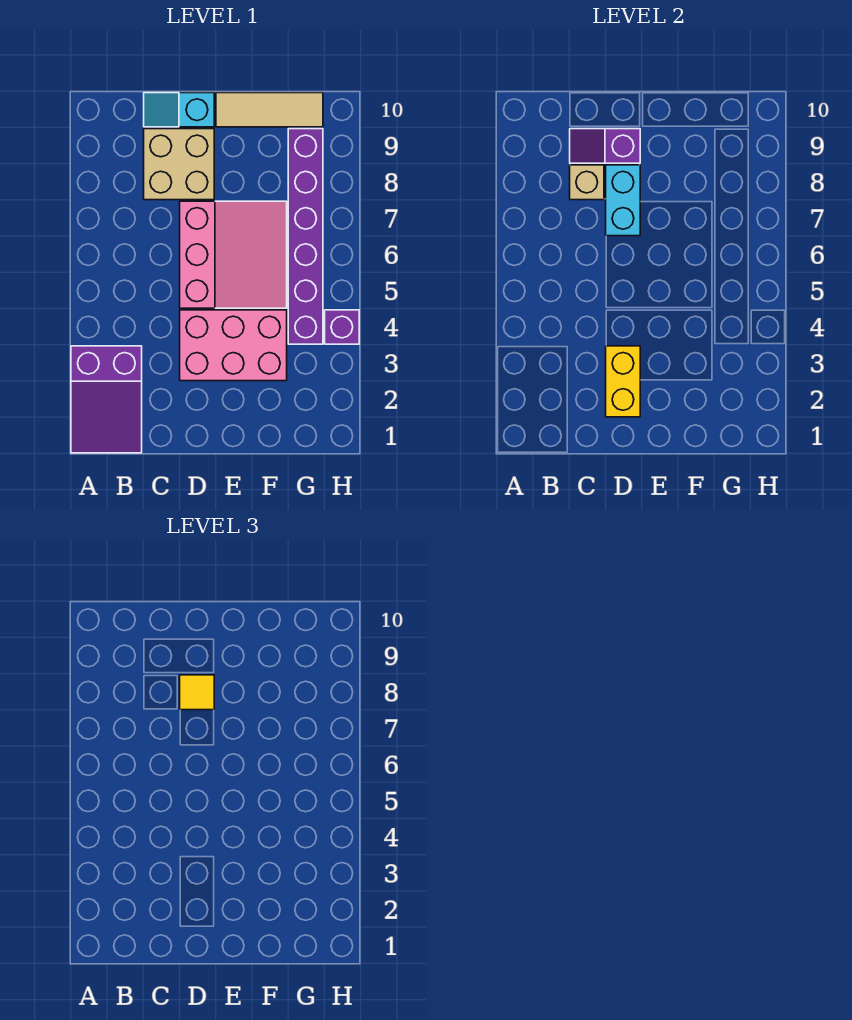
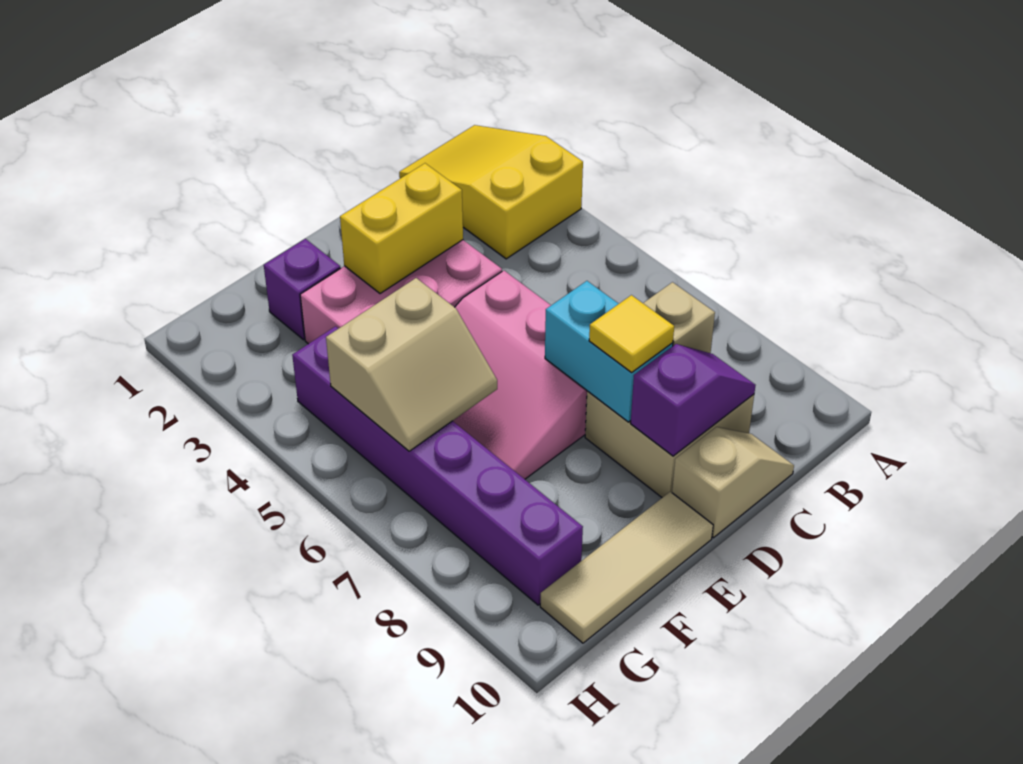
purple 2x3 slope [71,346,142,453] -> yellow 2x3 slope [399,125,583,259]
cyan 1x2 slope [144,93,214,127] -> tan 1x2 slope [672,427,794,538]
yellow 1x2 brick [606,346,640,417] -> yellow 1x2 brick turned to [340,163,463,294]
none -> tan 2x2 slope [326,278,497,451]
purple 1x1 brick [325,310,359,344] -> purple 1x1 brick moved to [264,239,341,340]

